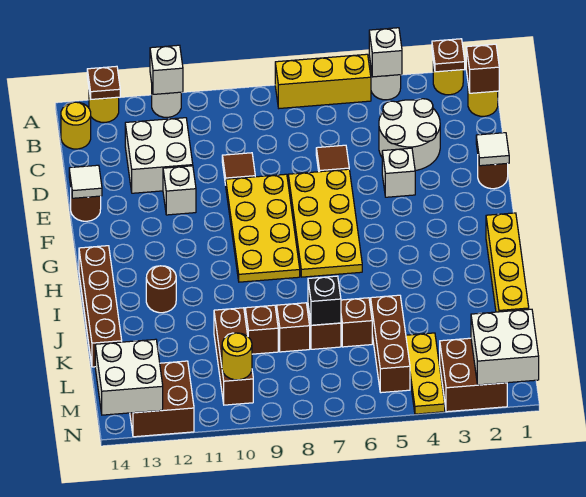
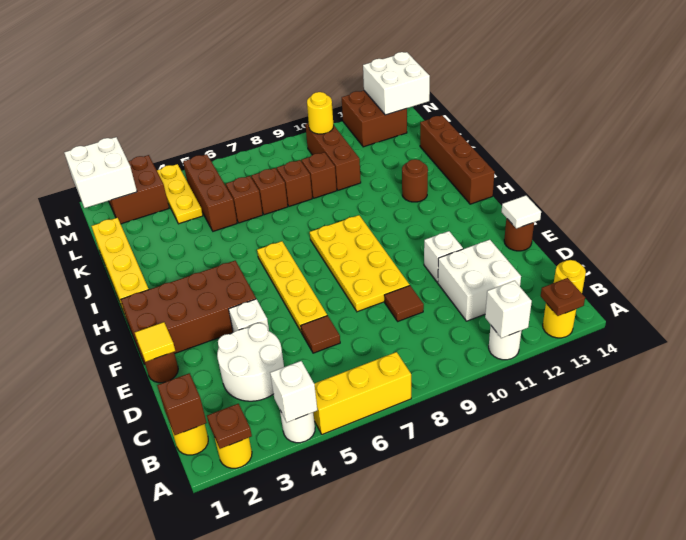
white 1x1 tile [476,133,509,166] -> yellow 1x1 tile [135,322,175,362]
yellow 2x4 plate [288,169,362,277] -> yellow 1x4 plate [257,241,327,331]
none -> brown 2x4 brick [121,261,256,364]
black 1x1 brick [308,276,341,325] -> none

